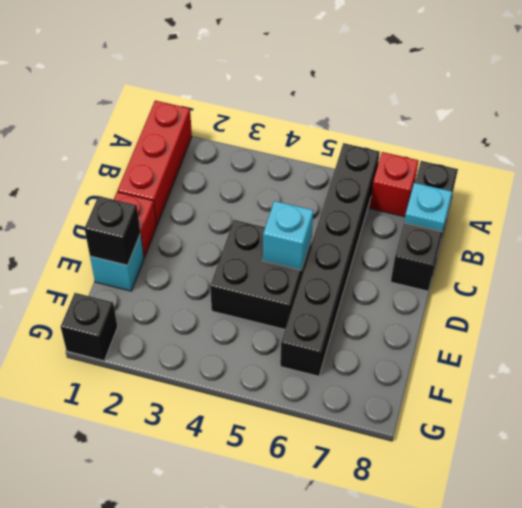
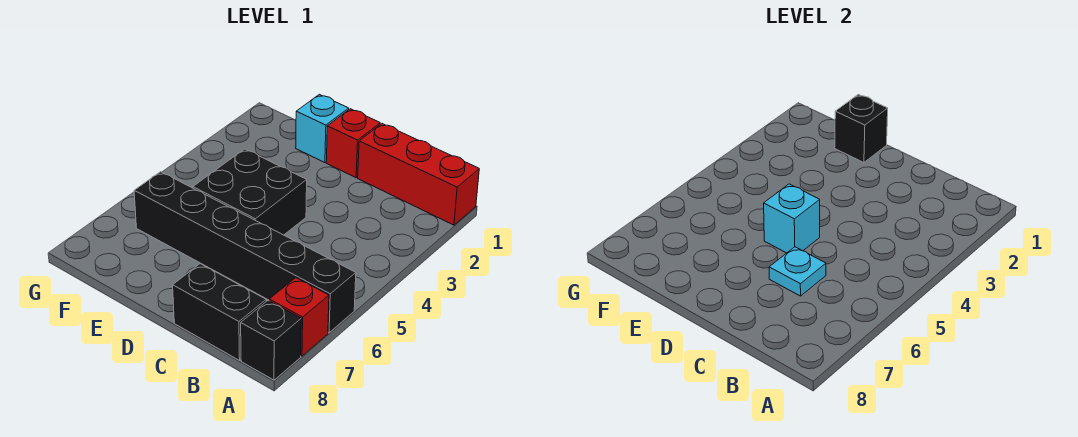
cyan 1x1 plate [404,183,452,232] -> cyan 1x1 plate moved to [769,247,826,296]
black 1x1 brick [61,293,117,361] -> none

